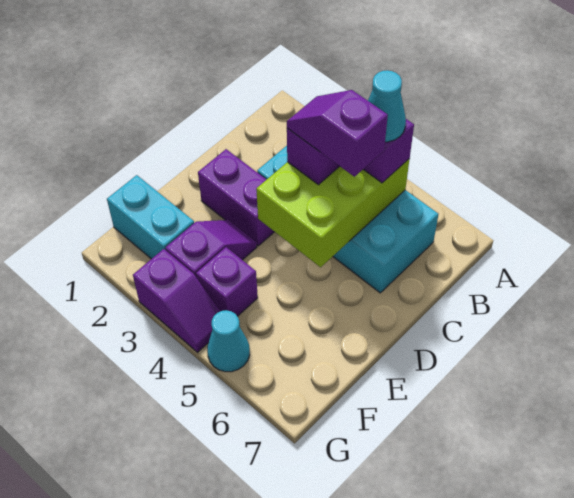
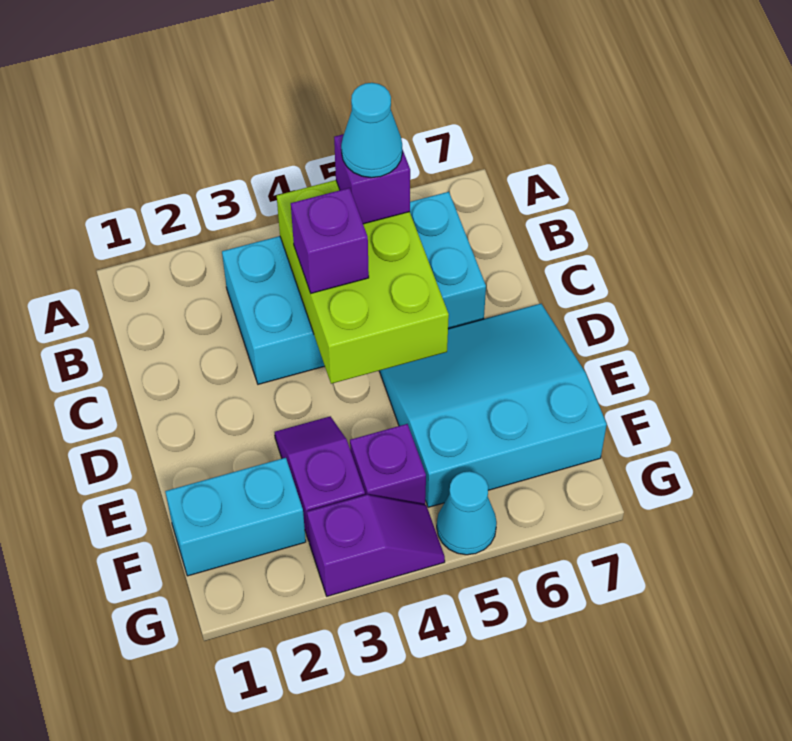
purple 1x2 slope [287,90,388,177] -> none
purple 1x2 brick [198,149,274,246] -> none
none -> cyan 3x3 slope [379,304,607,507]

